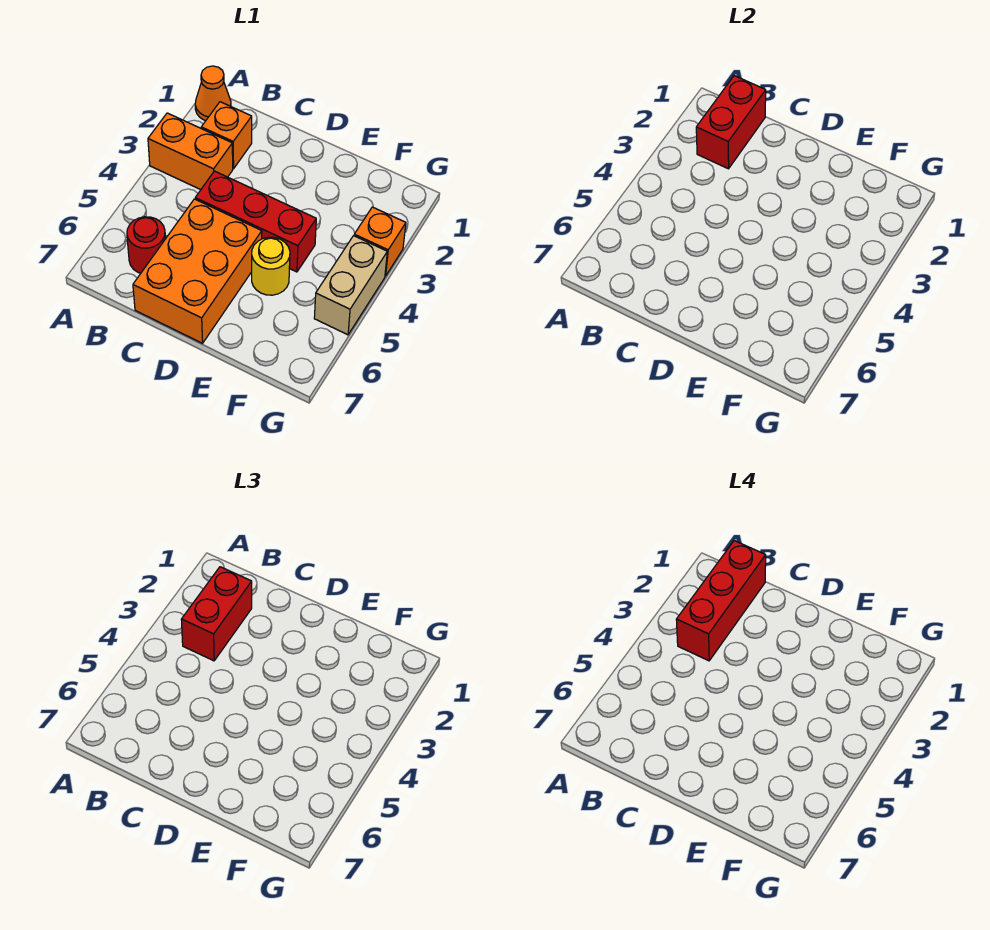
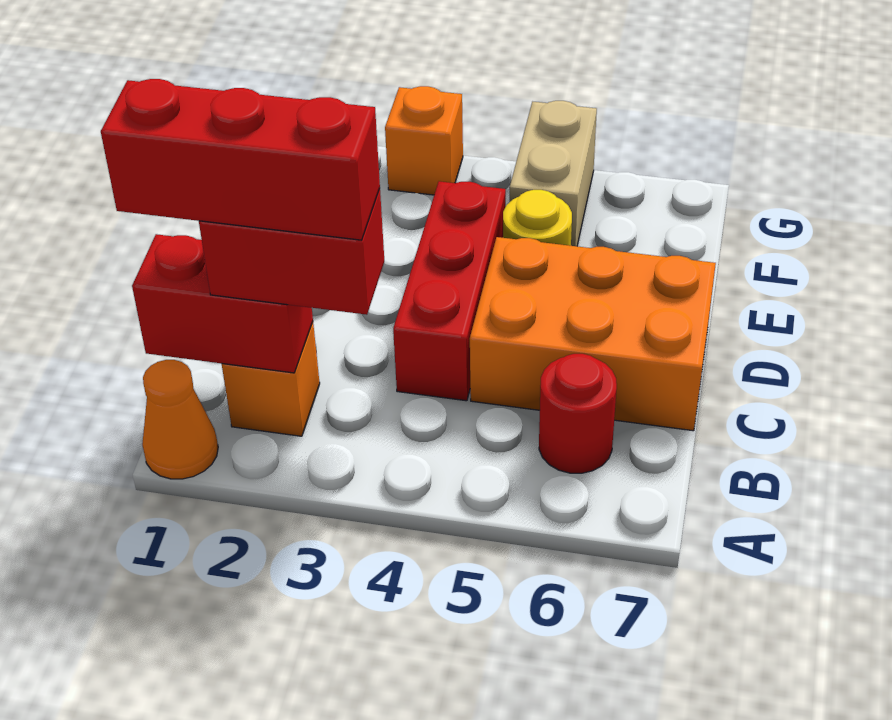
orange 1x2 brick [148,113,233,190] -> none
tan 1x2 brick [314,236,387,335] -> tan 1x2 brick turned to [510,101,597,246]

